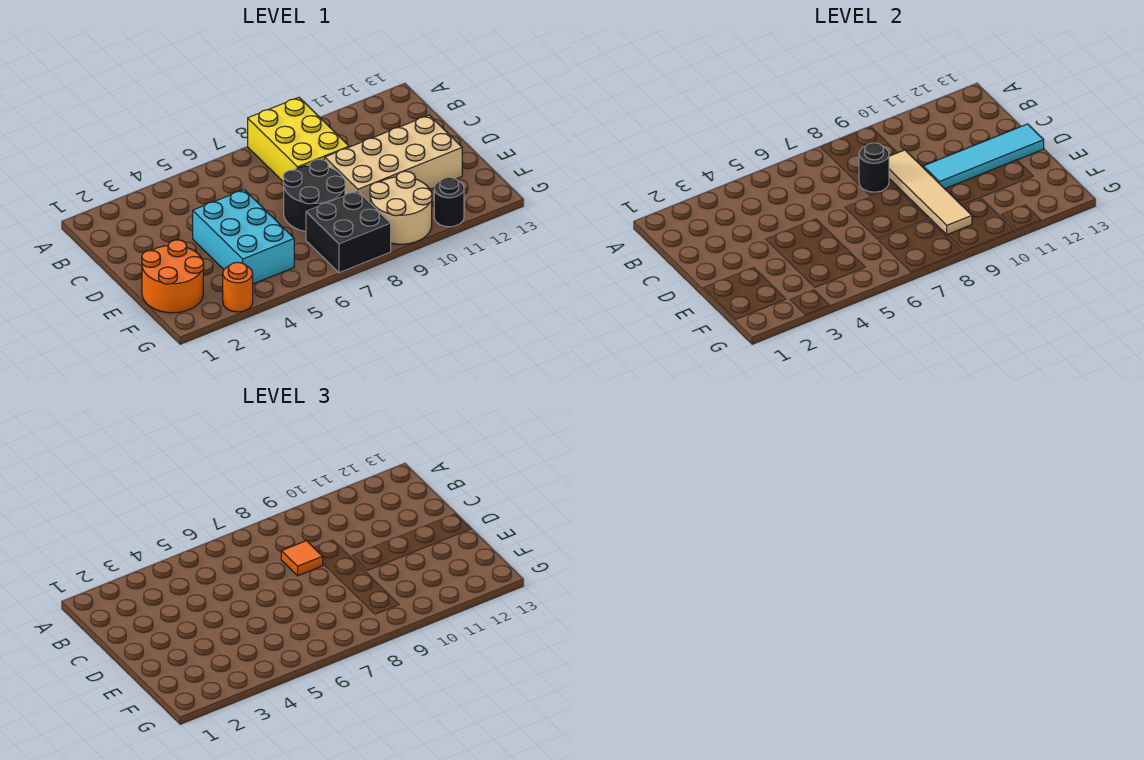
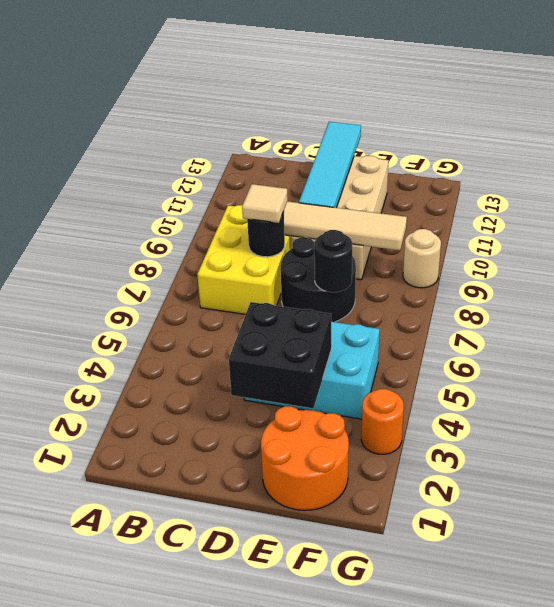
yellow 2x3 brick [248,97,349,181] -> yellow 2x3 brick turned to [197,205,291,314]
orange 1x1 tile [281,541,323,576] -> tan 1x1 tile [242,184,288,223]
black 2x2 brick [306,191,391,273] -> black 2x2 brick moved to [229,302,331,408]
tan 2x2 round brick [370,171,432,244] -> tan 1x1 round brick [403,229,441,288]
black 1x1 round brick [434,177,464,227] -> black 1x1 round brick moved to [314,230,352,292]

